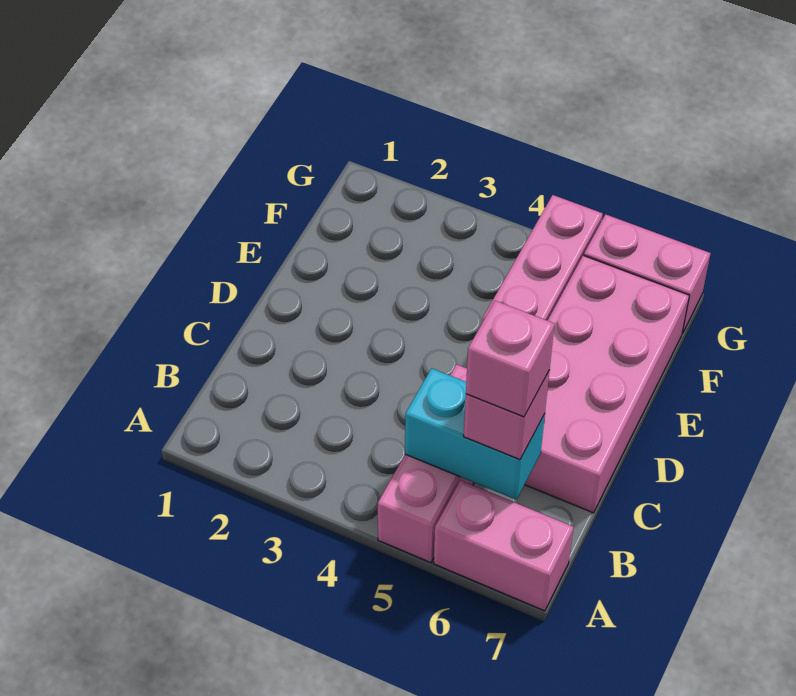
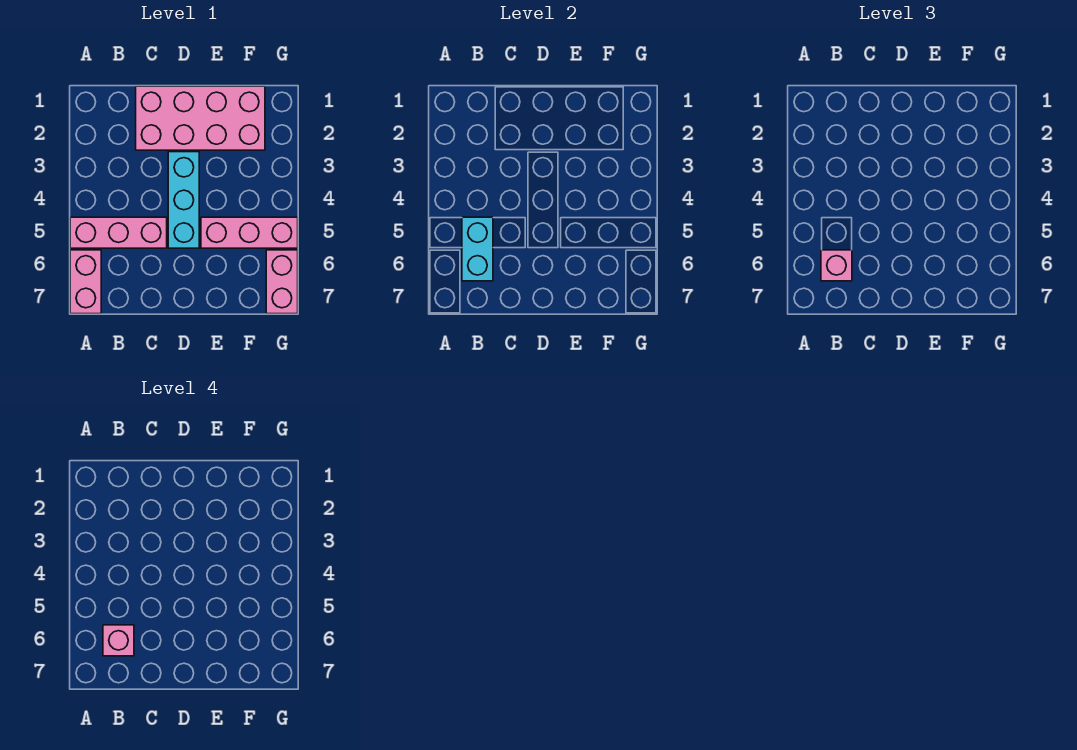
pink 2x4 brick [525,255,689,513] -> pink 2x4 brick moved to [136,86,265,150]
none -> cyan 1x3 brick [168,152,199,248]

